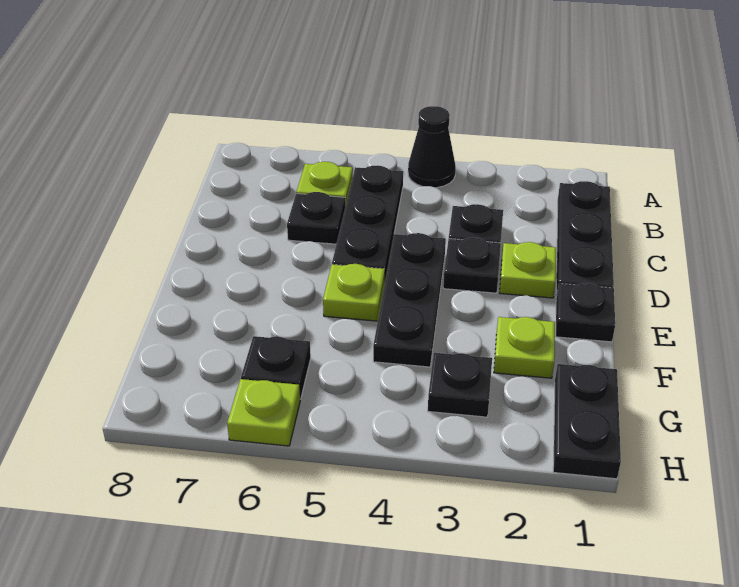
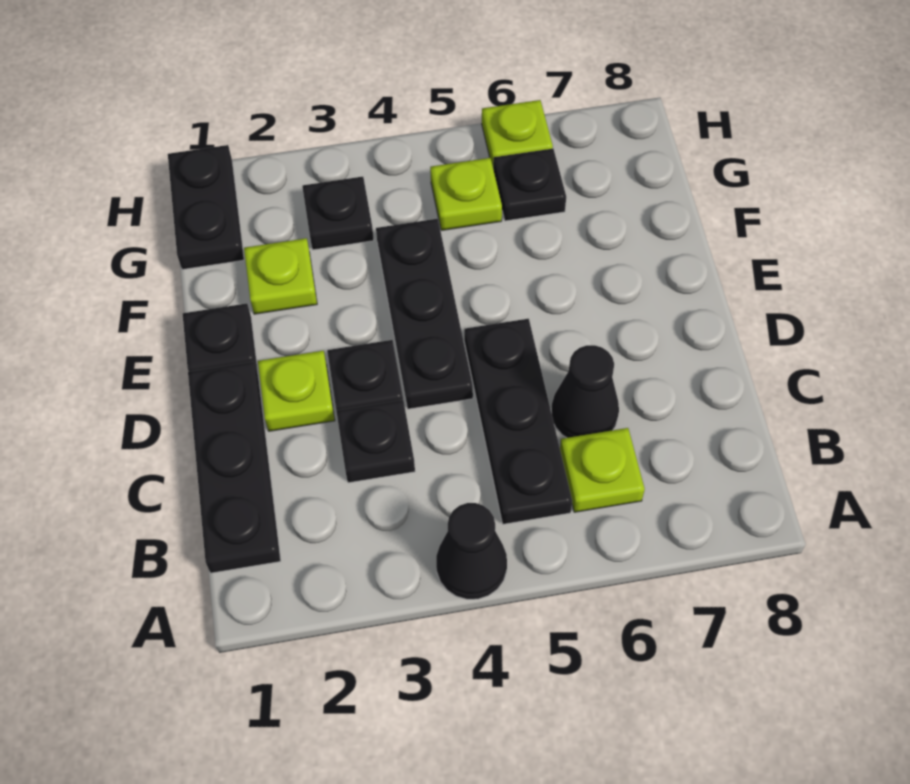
black 1x1 plate [287,192,345,244] -> black 1x1 cone [551,345,619,438]
lime 1x1 plate [323,264,385,321] -> lime 1x1 plate moved to [430,158,502,231]

